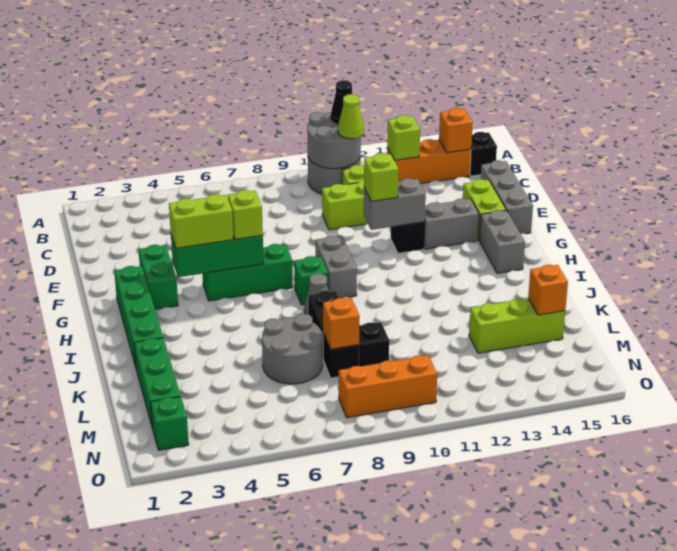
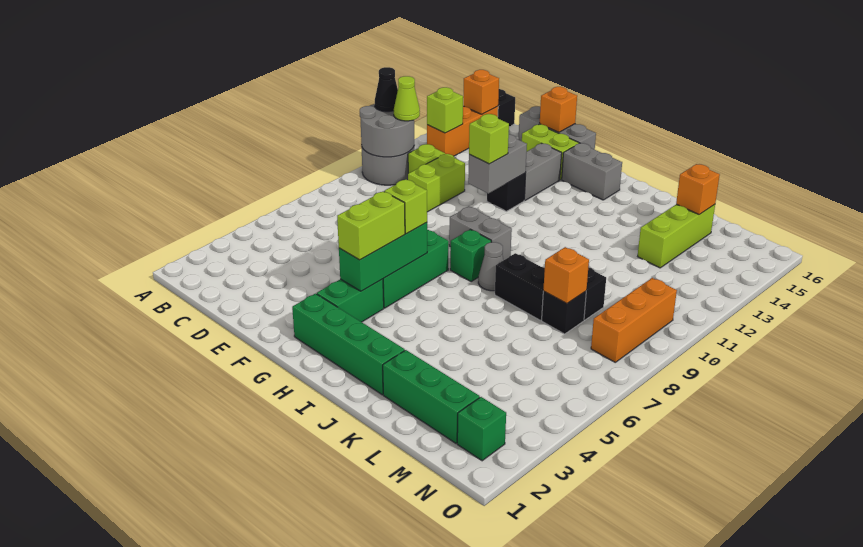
none -> orange 1x1 brick [540,87,577,132]
green 1x2 brick [139,245,178,309] -> green 1x2 brick turned to [317,279,384,322]
grey 2x2 round brick [262,314,323,384] -> none

